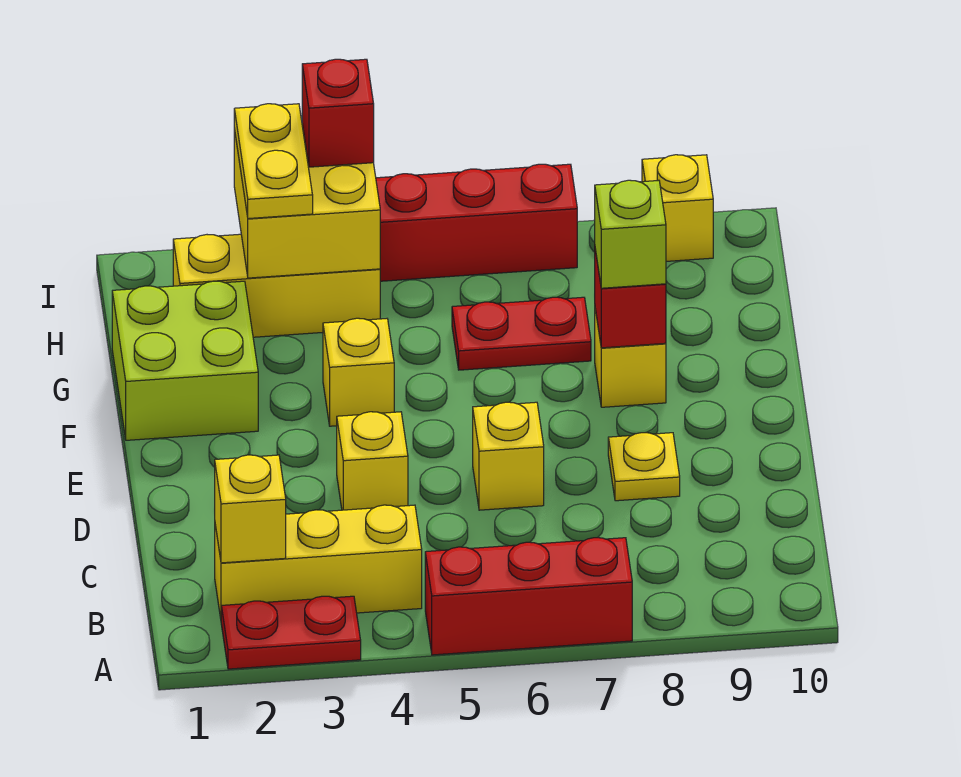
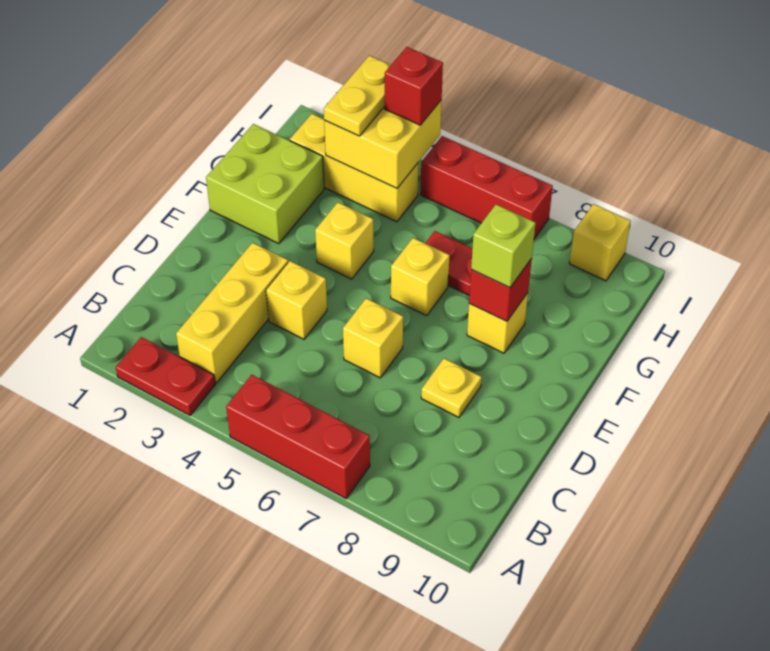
yellow 1x3 brick [215,505,422,618] -> yellow 1x3 brick turned to [176,243,288,383]
yellow 1x1 brick [215,455,286,563] -> yellow 1x1 brick moved to [391,238,449,316]

